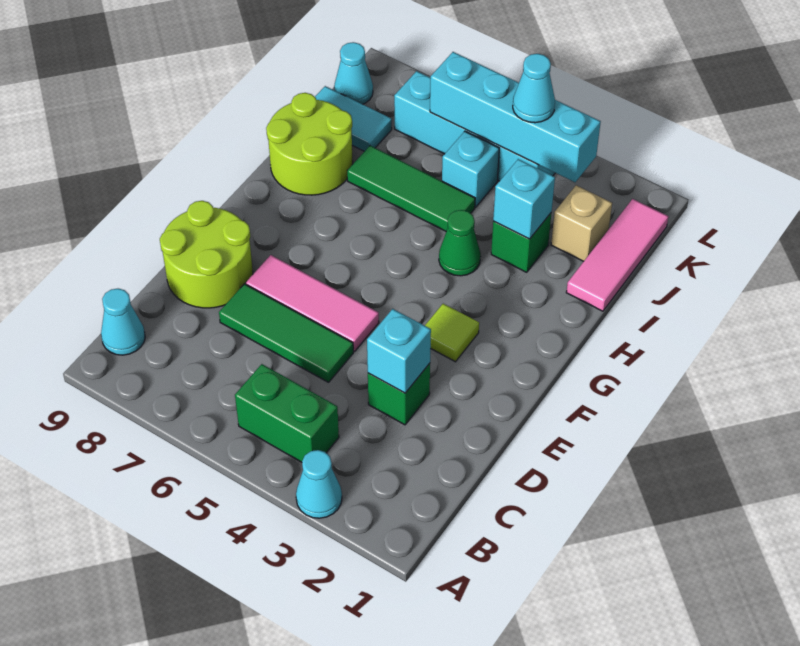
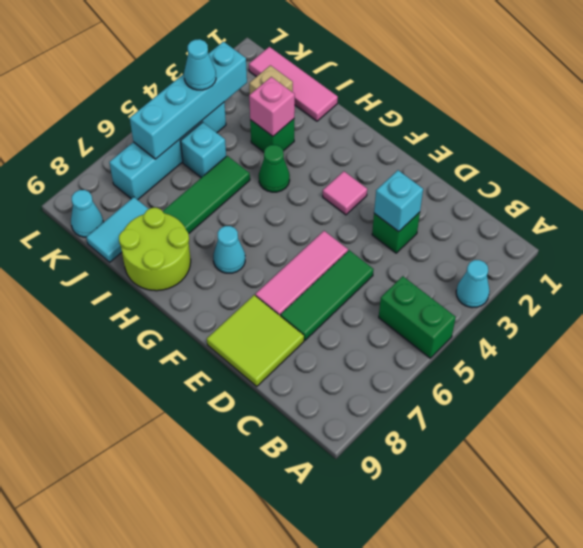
green 1x2 brick [235,364,339,462] -> green 1x2 brick turned to [379,276,456,358]
cyan 1x1 cone [101,289,145,355] -> cyan 1x1 cone moved to [213,226,245,273]
lime 2x2 round brick [160,201,253,308] -> lime 2x2 tile [207,295,304,386]
lime 1x1 tile [425,304,479,362] -> pink 1x1 tile [323,171,367,215]
cyan 1x1 brick [493,159,555,239] -> pink 1x1 brick [249,77,295,136]

